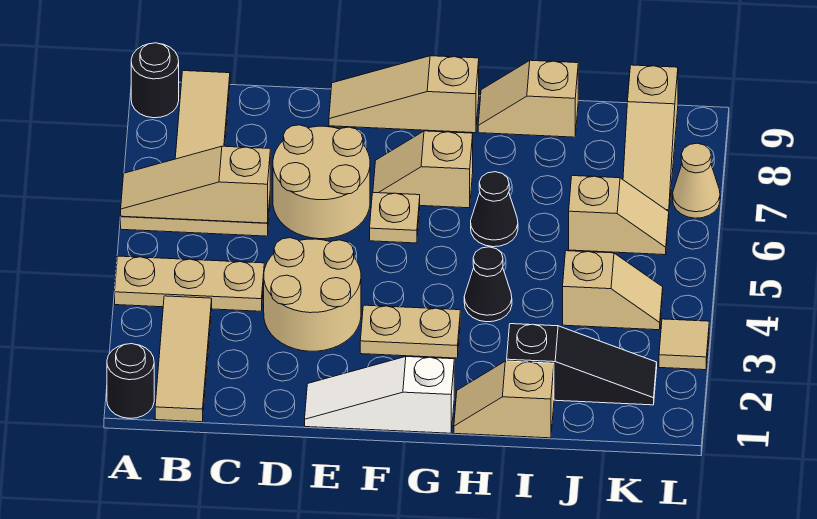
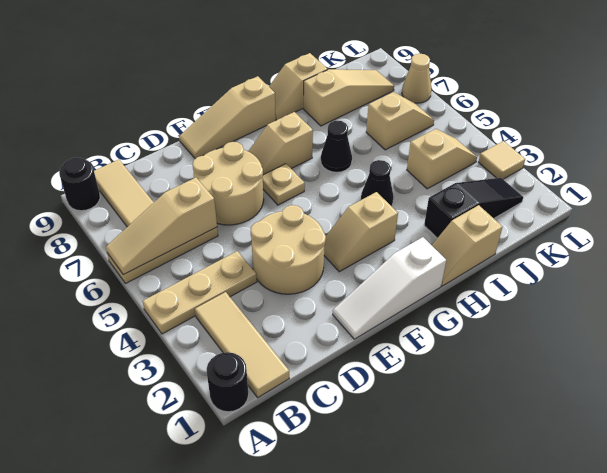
tan 1x2 plate [360,305,460,358] -> tan 1x2 slope [324,192,398,272]
tan 1x3 slope [623,65,678,212] -> tan 1x3 slope turned to [304,69,394,126]

